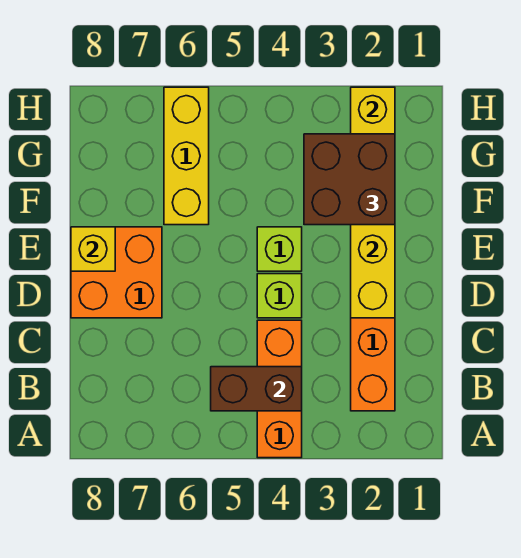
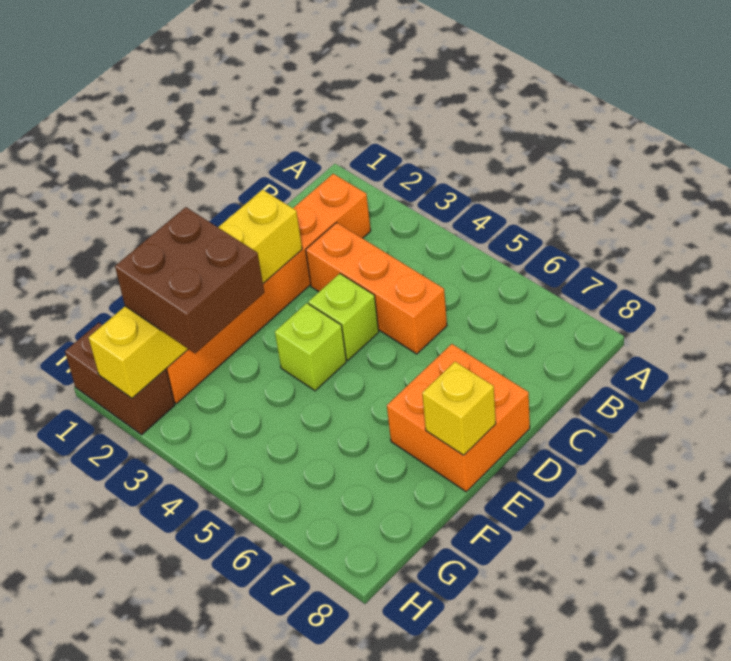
orange 1x3 brick [257,320,302,458] -> orange 1x3 brick turned to [306,223,447,354]
brown 1x2 brick [211,367,302,411] -> brown 1x2 brick moved to [65,323,175,435]
yellow 1x3 brick [164,87,209,225] -> none

